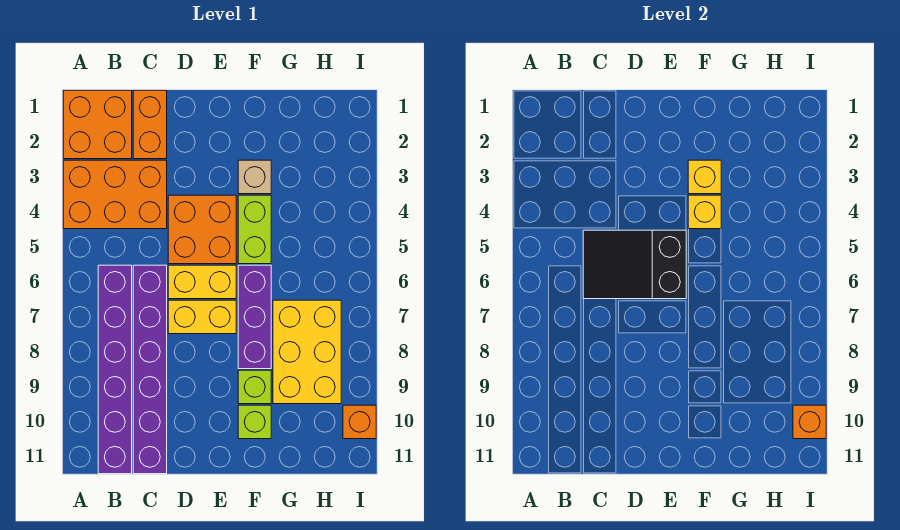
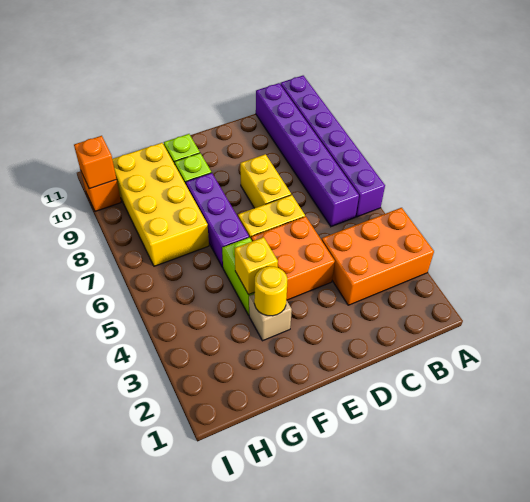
orange 2x2 brick [63,90,132,159] -> none
orange 1x2 brick [133,90,167,159] -> none
black 2x3 slope [583,230,686,299] -> none
purple 1x6 brick [133,265,167,474] -> purple 1x6 brick moved to [280,76,385,217]
yellow 1x2 brick [168,300,236,334] -> yellow 1x2 brick turned to [240,154,291,208]
yellow 1x1 brick [688,160,721,194] -> yellow 1x1 round brick [254,266,288,316]
yellow 2x3 brick [273,300,341,404] -> yellow 2x4 brick [112,143,209,266]

